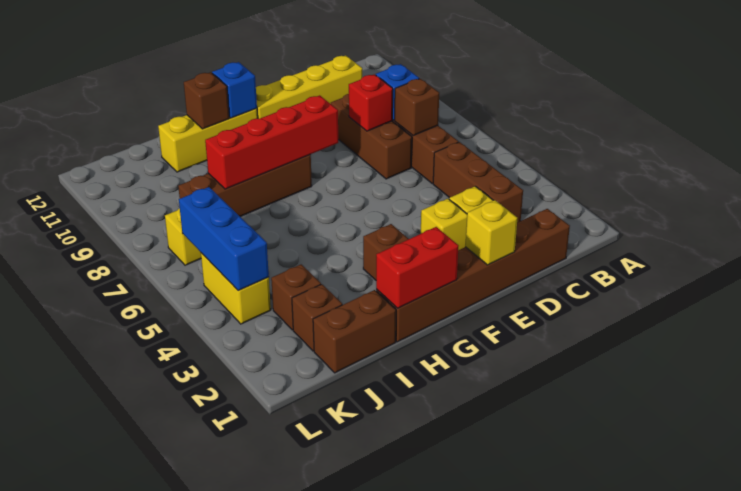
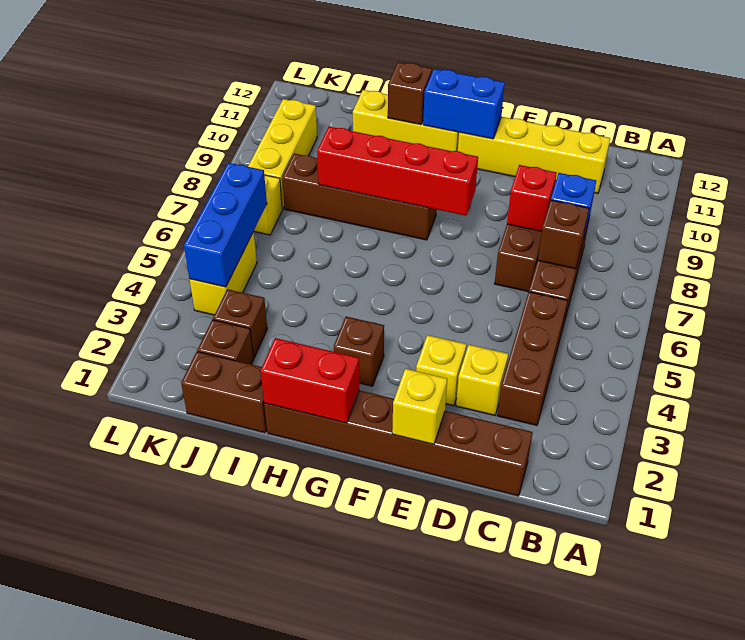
blue 1x1 brick [212,62,257,118] -> blue 1x2 brick [423,69,505,139]
none -> yellow 1x3 brick [248,99,317,209]

